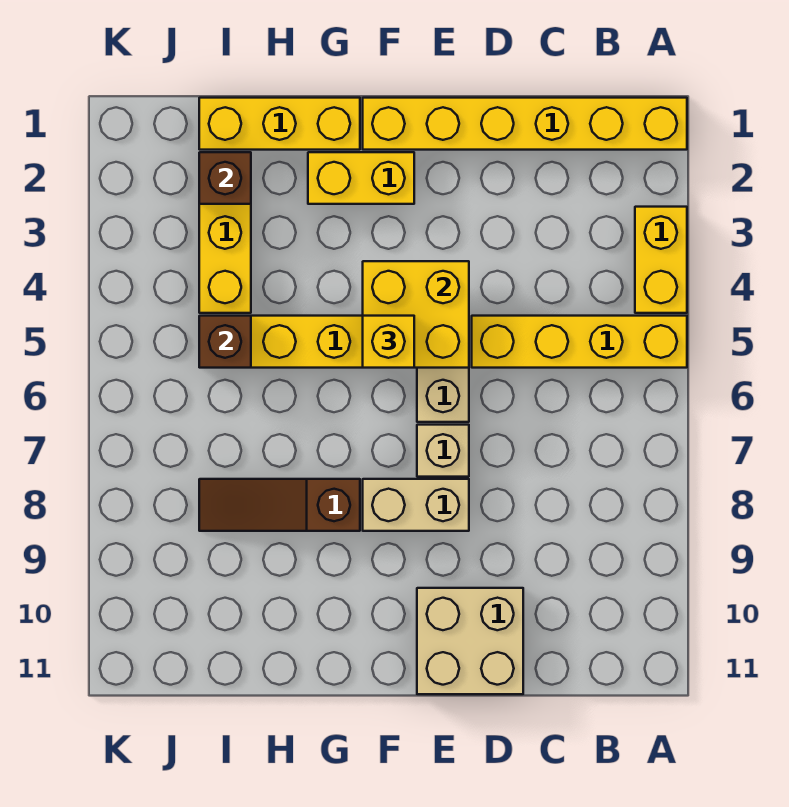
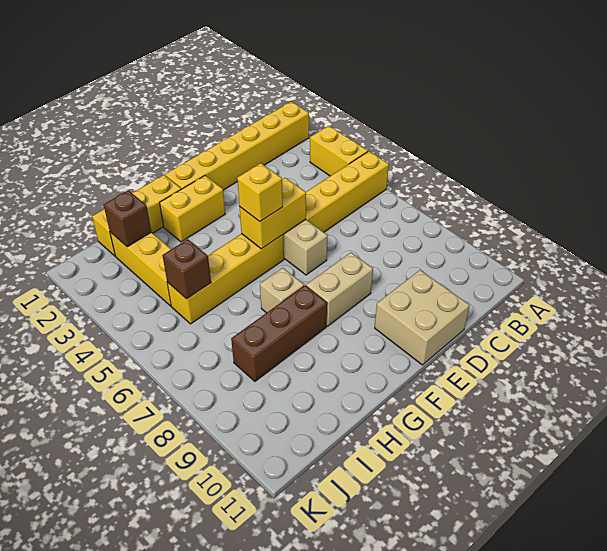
yellow 2x2 brick [363,261,469,368] -> yellow 1x2 brick [240,178,306,249]
tan 1x1 brick [417,425,469,477] -> tan 1x1 brick moved to [260,268,304,313]
brown 1x3 slope [199,479,360,531] -> brown 1x3 brick [231,285,327,381]

